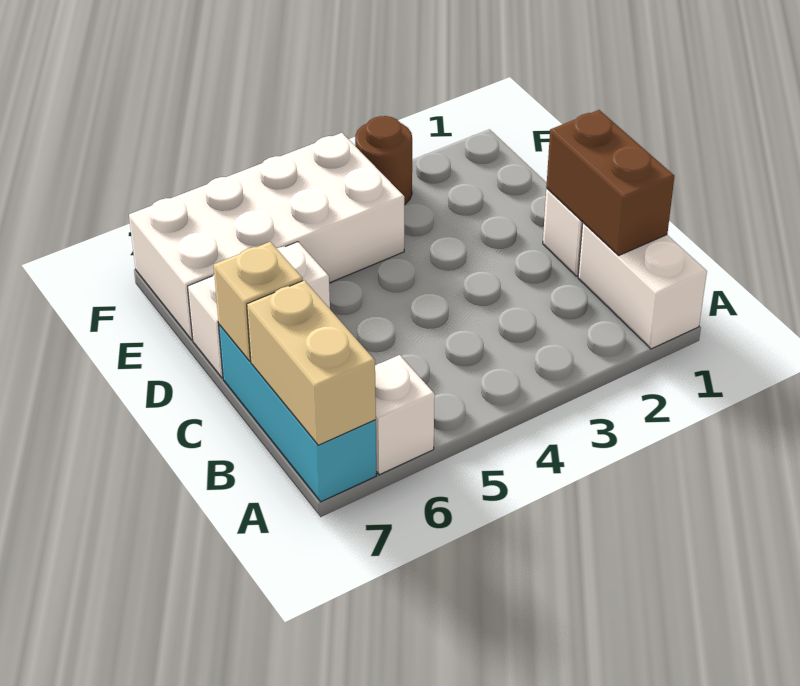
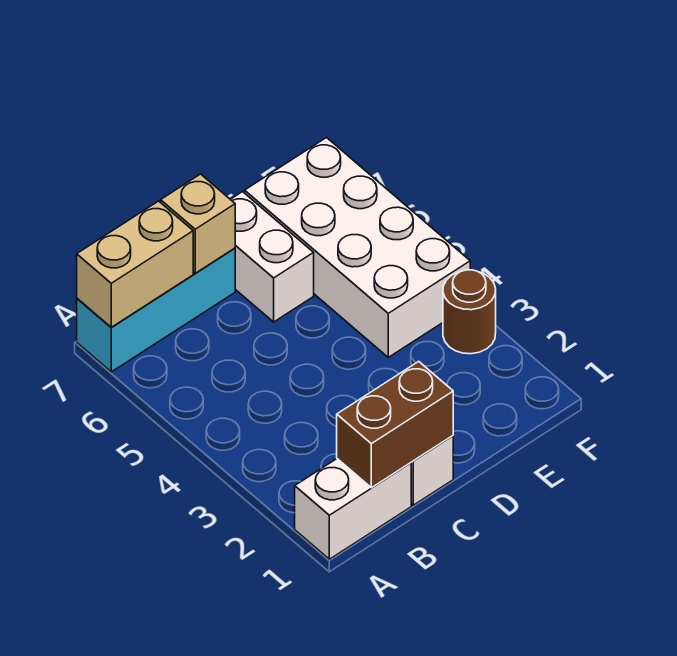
white 1x1 brick [375,355,435,475] -> none

